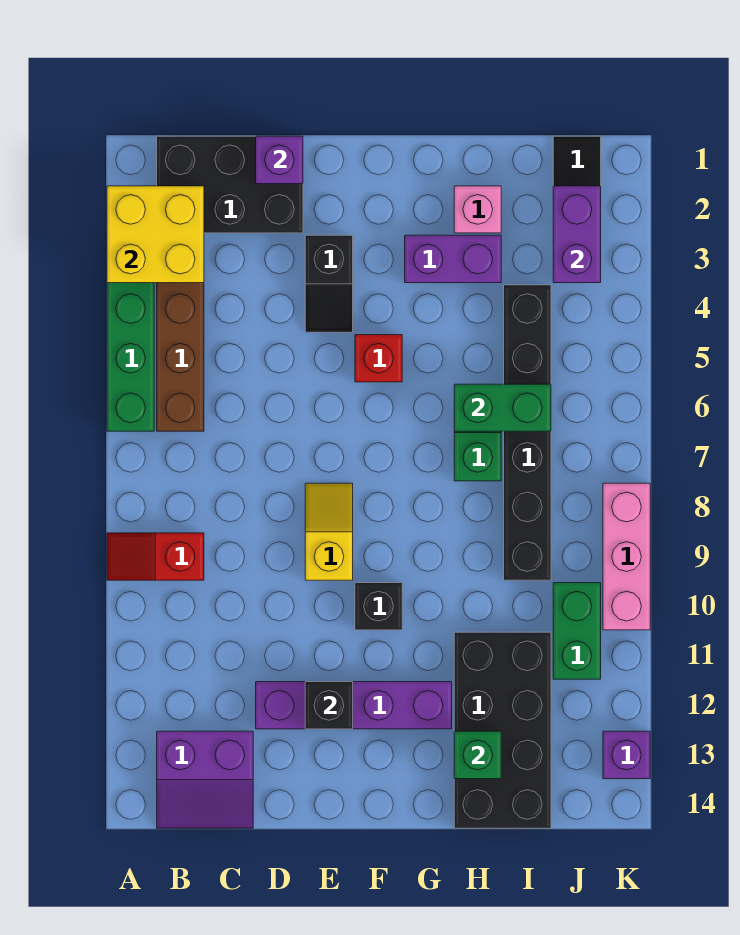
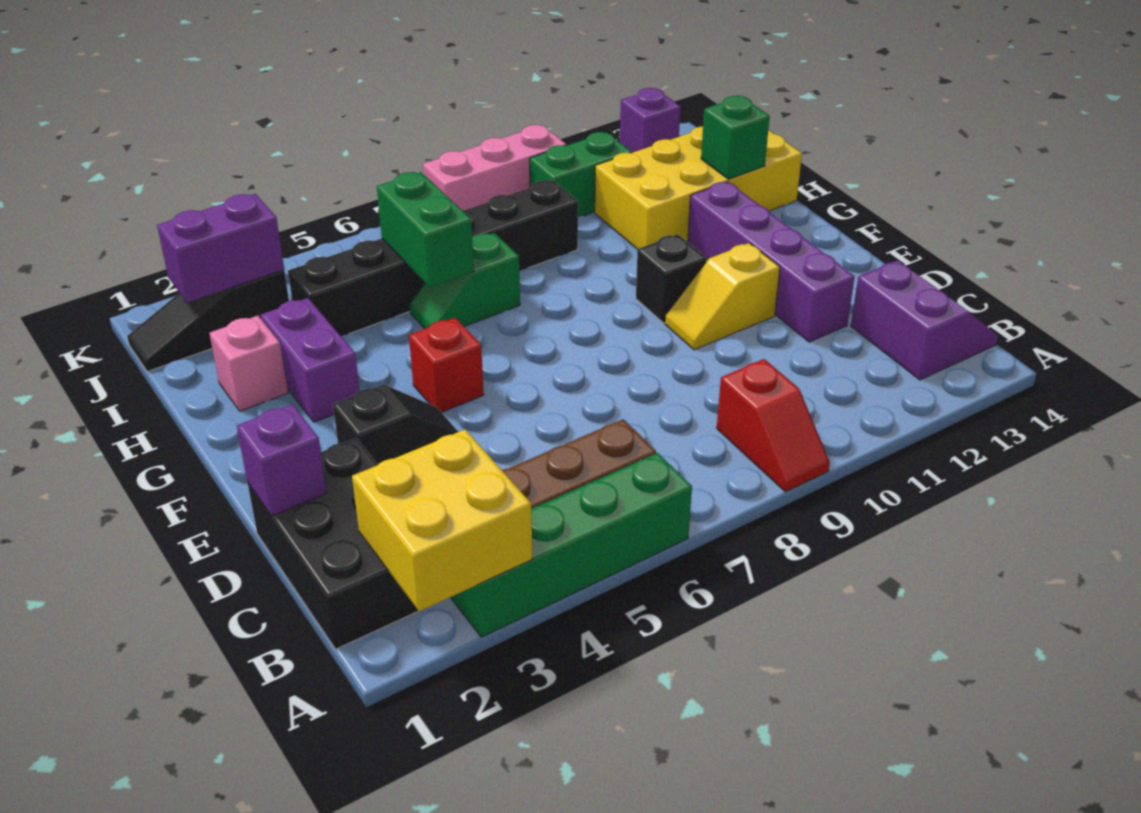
yellow 1x2 slope [305,483,353,580] -> yellow 1x2 slope moved to [665,243,780,350]
black 1x1 brick [305,682,353,729] -> none
black 2x4 brick [454,632,551,828] -> yellow 2x4 brick [595,126,802,249]

